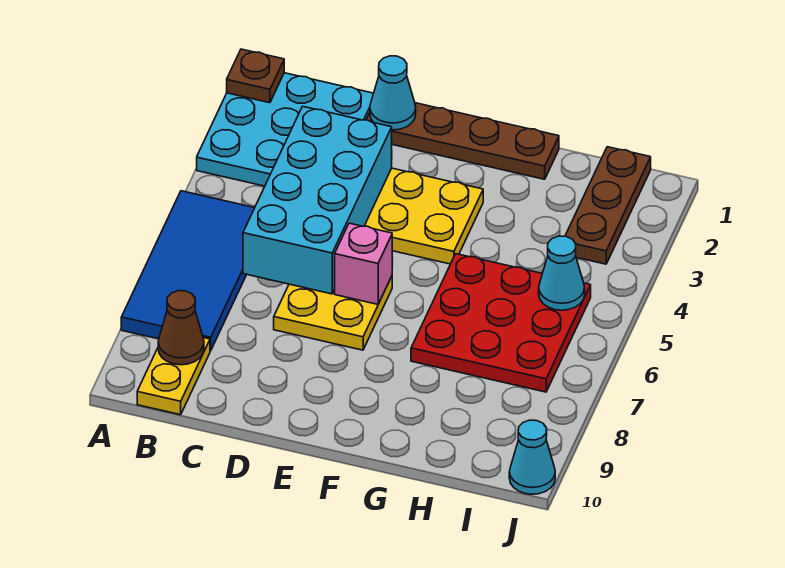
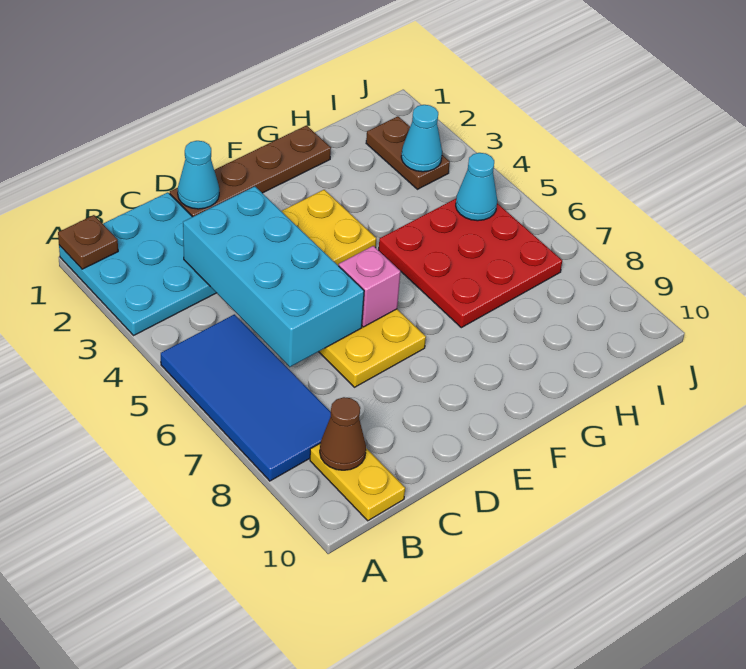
brown 1x3 plate [565,147,651,264] -> brown 1x2 plate [366,116,450,189]
cyan 1x1 cone [509,420,555,494] -> cyan 1x1 cone moved to [401,105,442,172]

